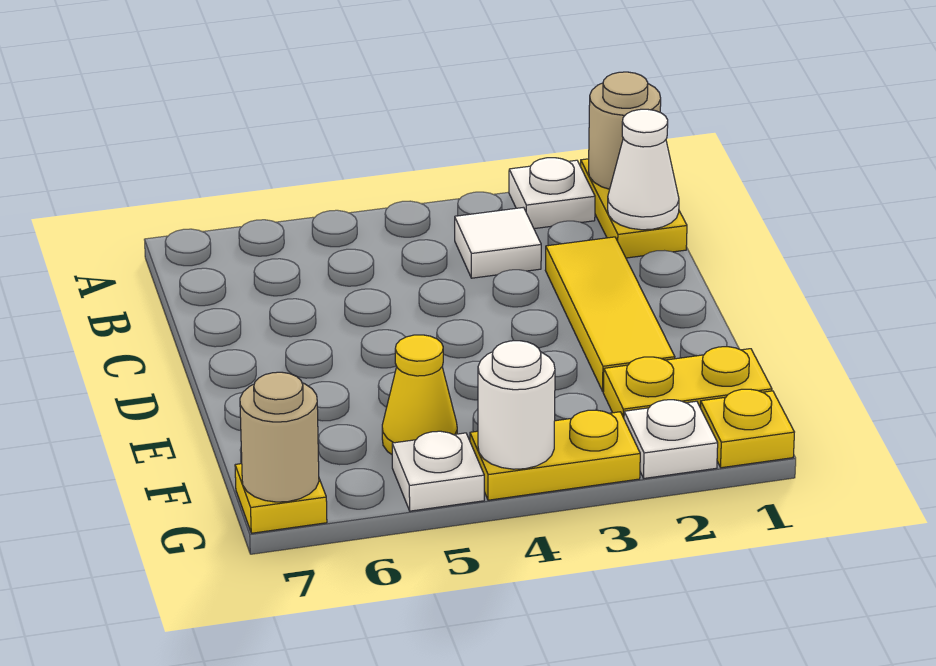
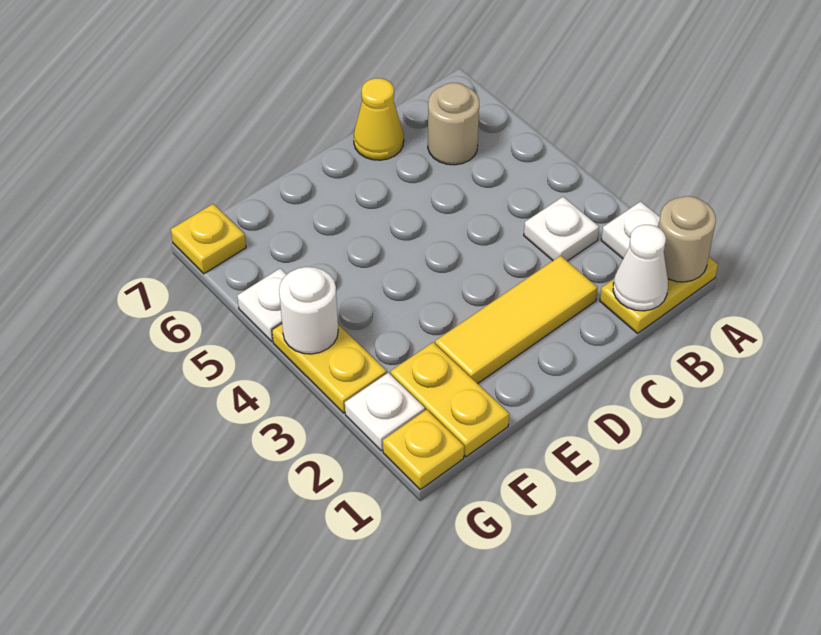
white 1x1 tile [455,207,541,278] -> white 1x1 plate [524,197,599,261]
yellow 1x1 cone [382,335,457,454] -> yellow 1x1 cone moved to [354,78,404,160]
tan 1x1 round brick [240,372,319,502] -> tan 1x1 round brick moved to [428,83,479,165]

